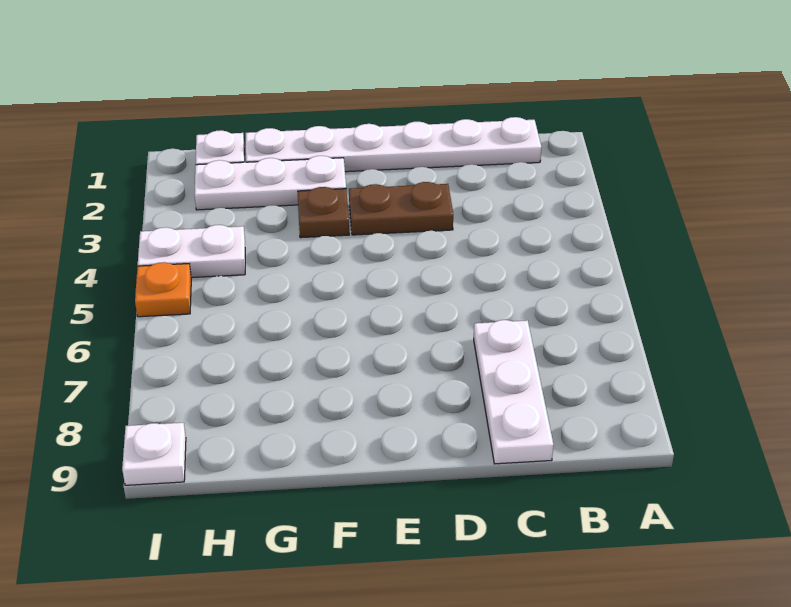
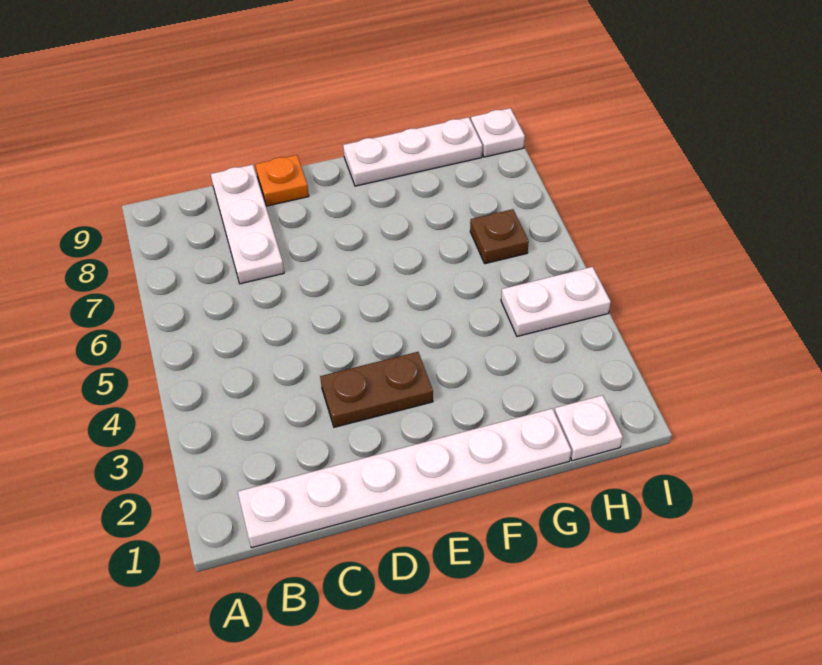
white 1x3 plate [195,156,346,210] -> white 1x3 plate moved to [343,117,482,186]
brown 1x1 plate [298,187,349,238] -> brown 1x1 plate moved to [470,209,529,264]
orange 1x1 plate [135,262,191,317] -> orange 1x1 plate moved to [255,155,309,206]

